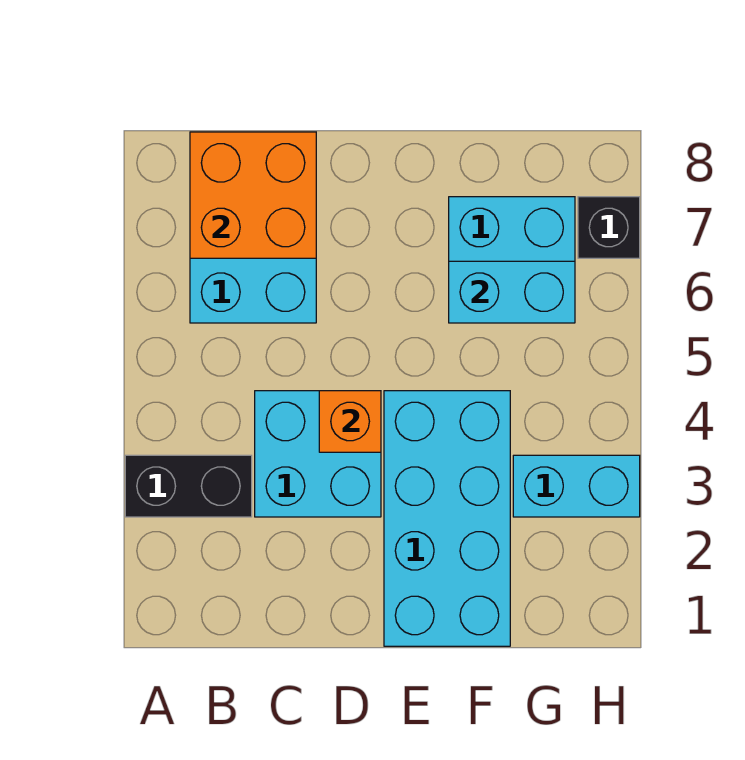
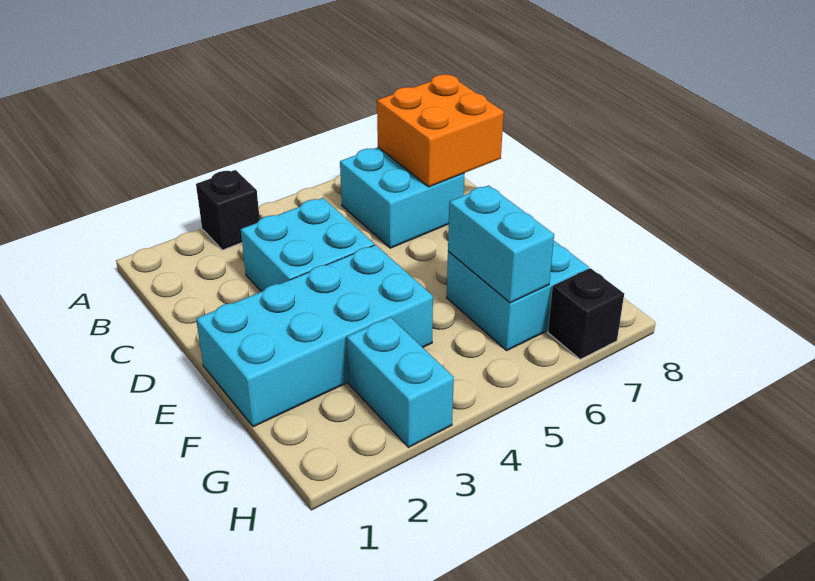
black 1x2 brick [125,455,252,517] -> black 1x1 brick [196,170,260,250]
orange 1x1 brick [319,391,381,452] -> none

